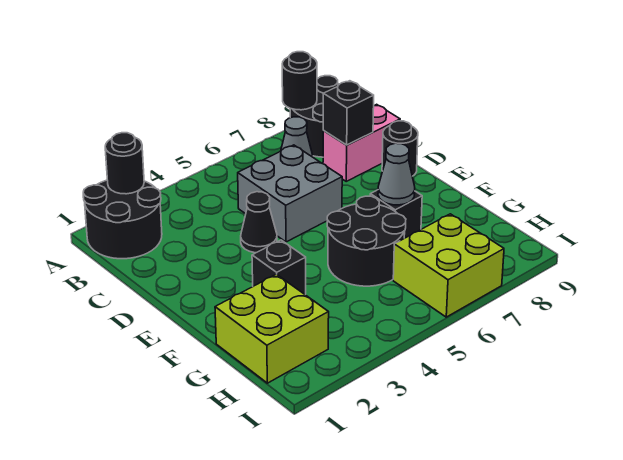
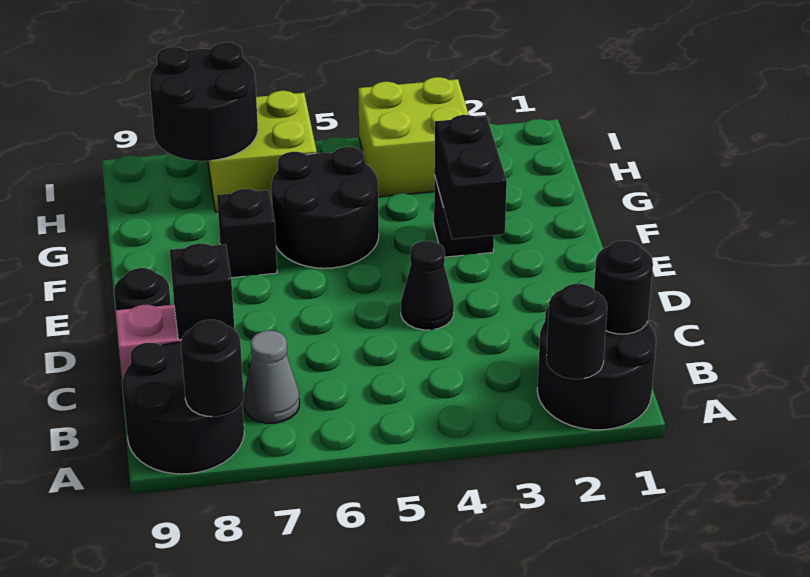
none -> black 1x1 round brick [594,241,653,334]
grey 2x2 brick [238,145,342,242] -> none
none -> black 1x2 brick [434,115,507,239]
grey 1x1 cone [378,143,415,205] -> none
lime 2x2 brick [215,274,329,383] -> lime 2x2 brick moved to [358,77,469,197]
none -> black 2x2 round brick [150,42,258,161]

